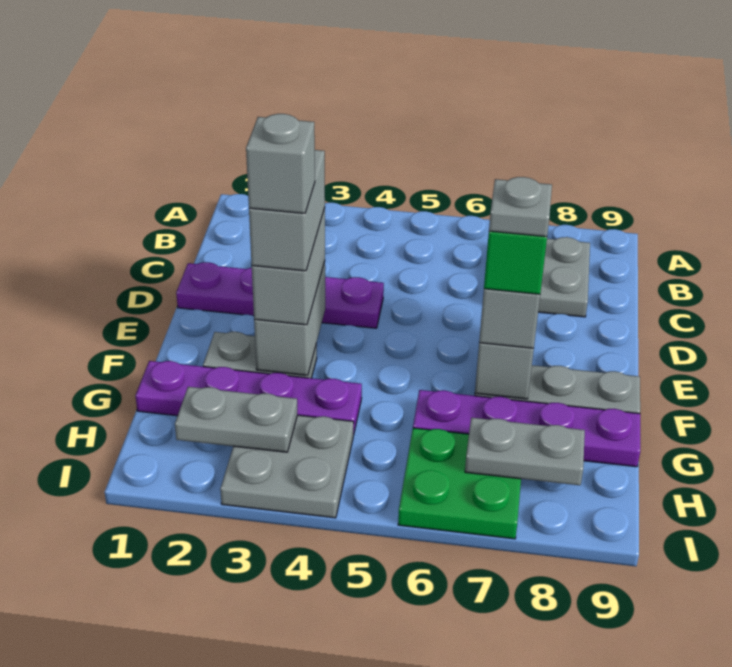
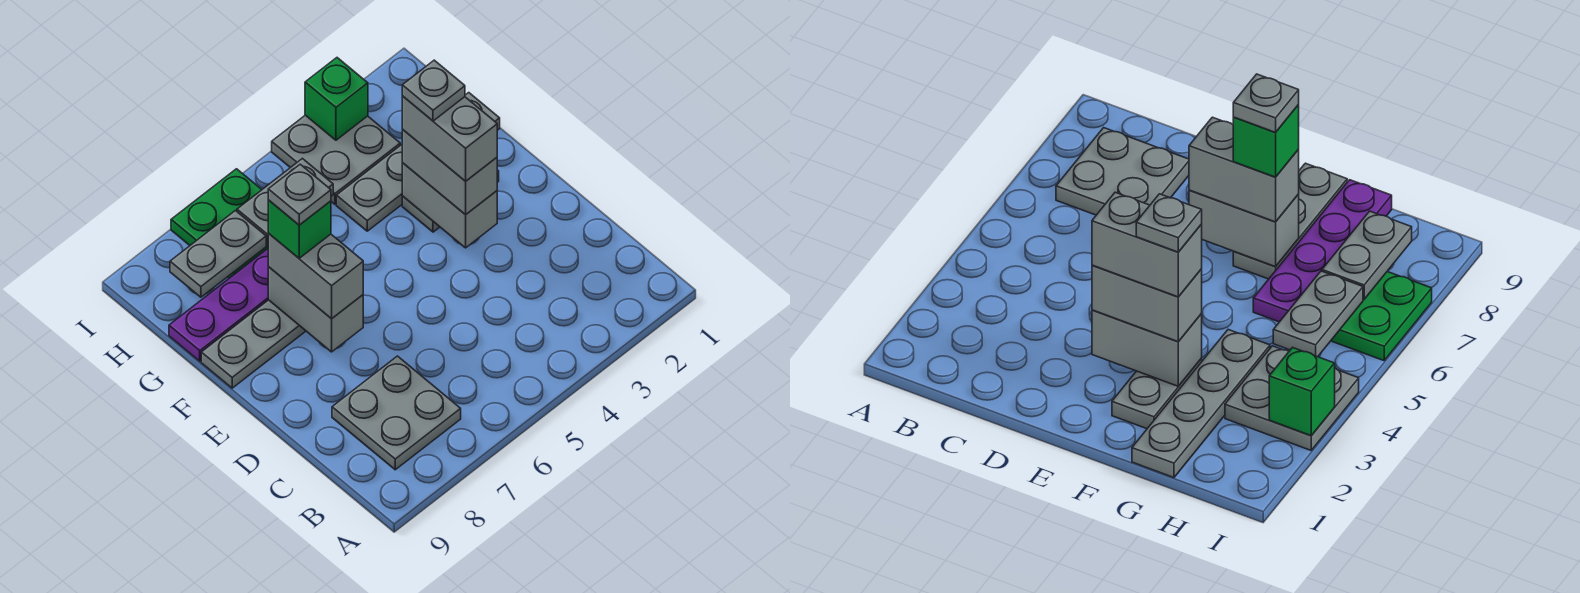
purple 1x4 plate [176,262,384,328] -> none
grey 1x1 brick [246,114,315,214] -> grey 1x1 plate [402,60,465,121]
purple 1x4 plate [135,361,362,435] -> grey 1x4 plate [336,93,500,231]
grey 1x2 plate [175,387,297,452] -> grey 1x2 plate moved to [237,159,333,245]
none -> green 1x1 brick [305,58,368,140]

